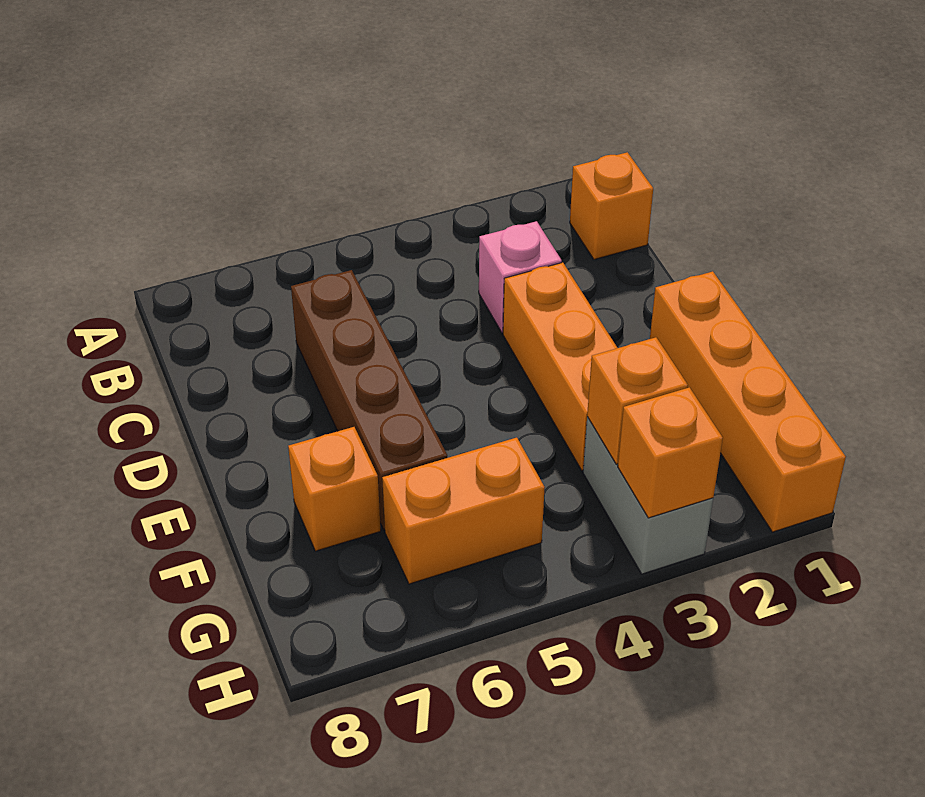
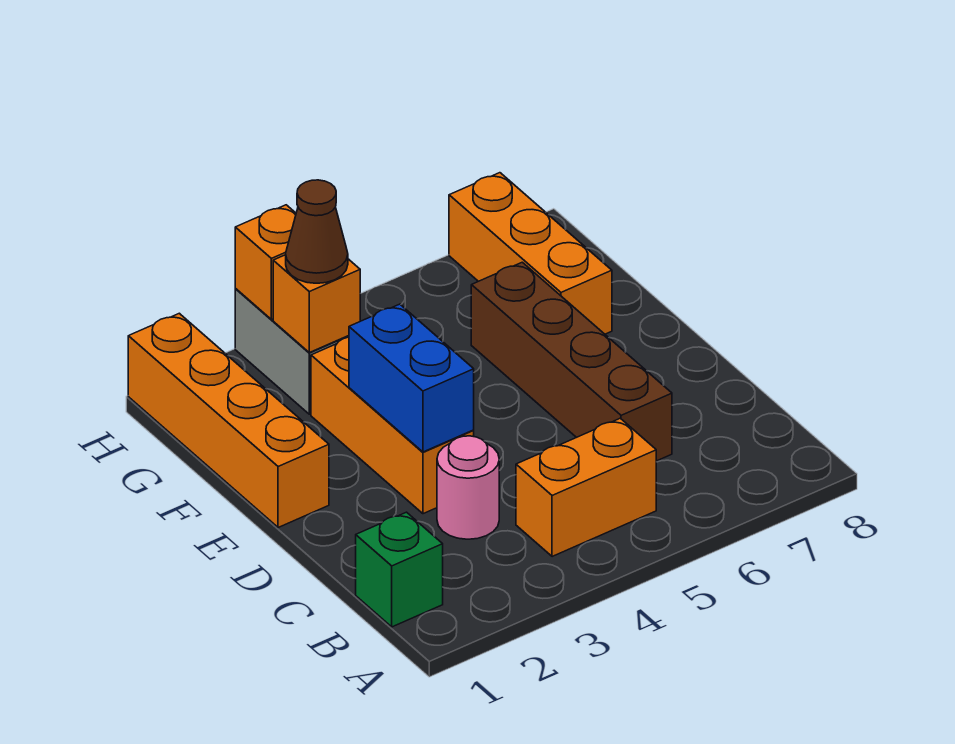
orange 1x1 brick [570,152,653,259] -> green 1x1 brick [356,512,443,627]
pink 1x1 brick [479,221,562,333] -> pink 1x1 round brick [437,436,499,539]
none -> blue 1x2 brick [349,304,474,452]
orange 1x1 brick [288,427,381,551] -> orange 1x3 brick [449,173,612,334]
none -> brown 1x1 cone [286,180,348,283]
orange 1x2 brick [382,438,545,584] -> orange 1x2 brick moved to [516,418,656,557]

